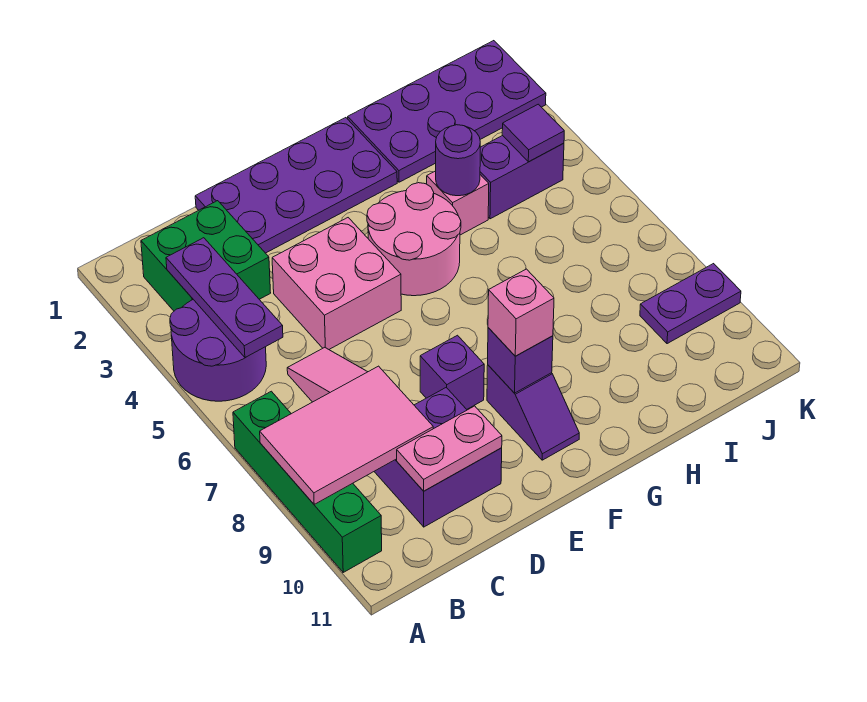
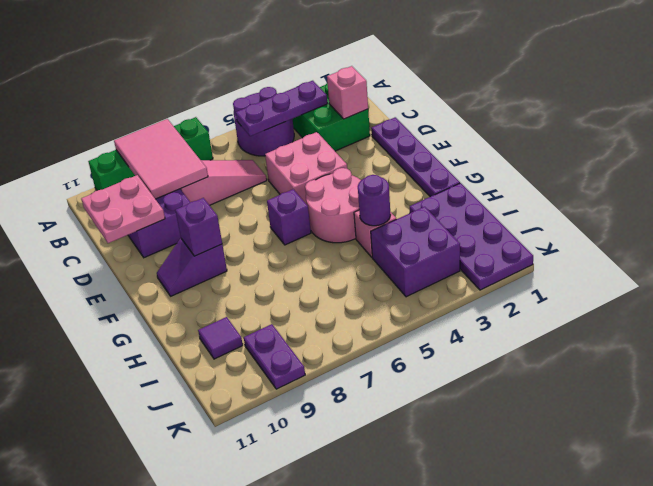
pink 1x2 plate [397,406,502,491] -> pink 2x2 plate [81,175,165,243]
purple 2x4 plate [195,118,397,253] -> purple 1x4 plate [371,117,460,197]
purple 1x1 brick [420,335,484,409] -> purple 1x1 brick moved to [267,189,311,245]
pink 1x1 brick [488,269,554,356] -> pink 1x1 brick moved to [327,66,368,119]
purple 1x2 brick [480,135,564,219] -> purple 2x2 brick [371,207,460,297]
purple 1x1 tile [502,104,564,162] -> purple 1x1 tile moved to [198,317,243,359]

